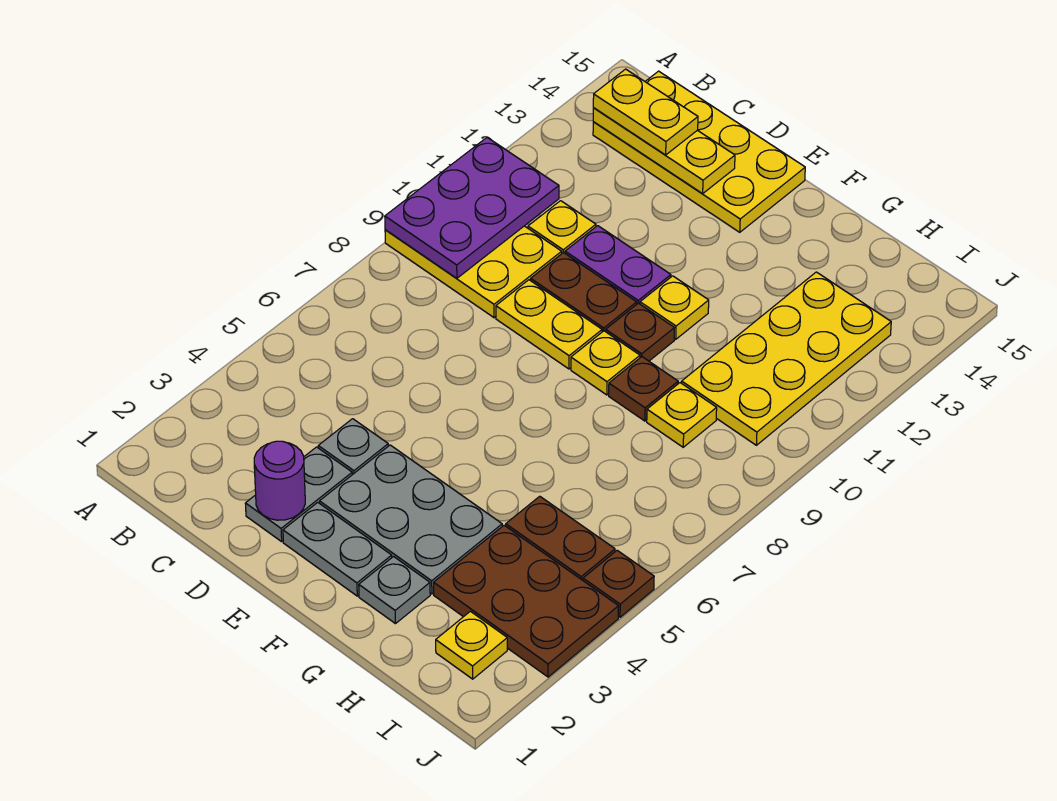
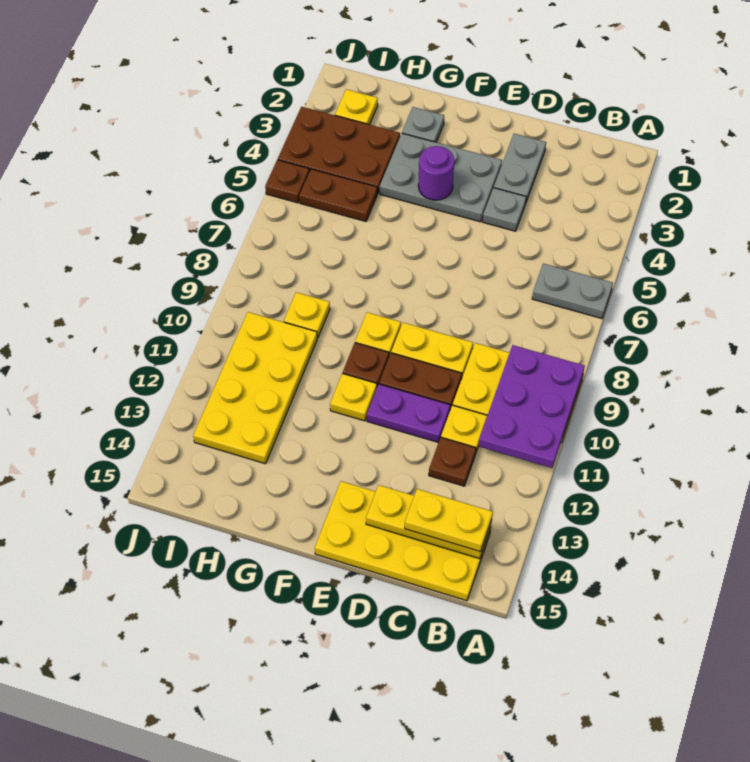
purple 1x1 round brick [254,441,305,520] -> purple 1x1 round brick moved to [418,146,454,200]
grey 1x2 plate [283,502,392,596] -> grey 1x2 plate moved to [532,264,613,319]
brown 1x1 plate [609,357,678,421] -> brown 1x1 plate moved to [429,437,476,486]

